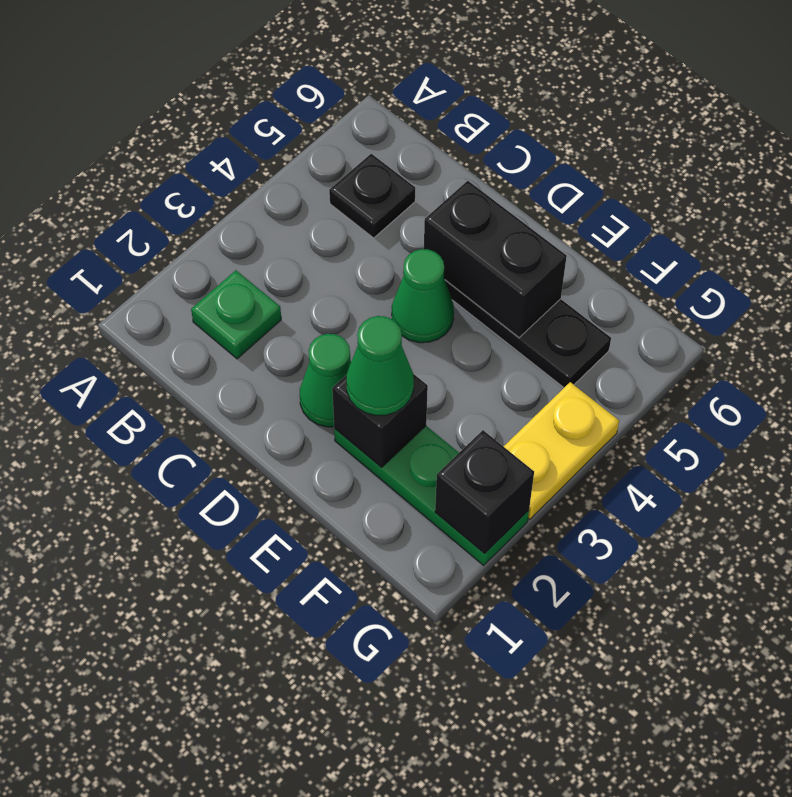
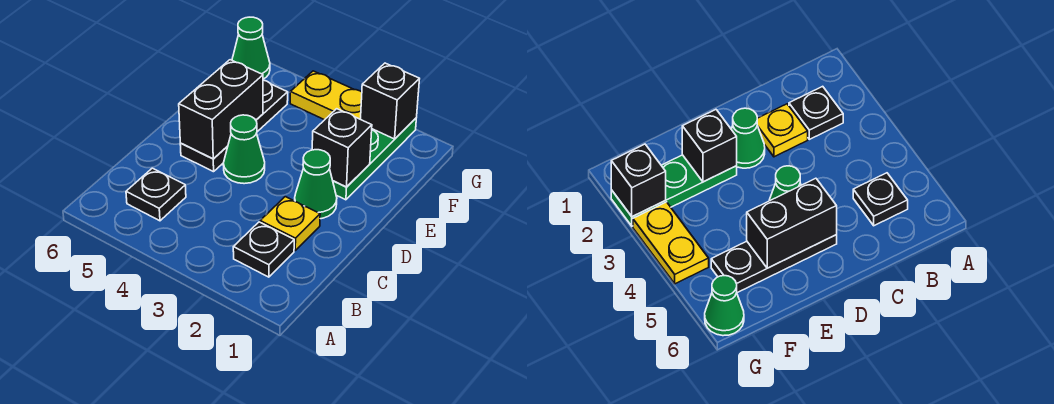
green 1x1 plate [191,270,281,359] -> black 1x1 plate [233,222,294,277]
none -> yellow 1x1 plate [260,197,320,250]
green 1x1 cone [346,316,414,415] -> green 1x1 cone moved to [232,17,270,79]

